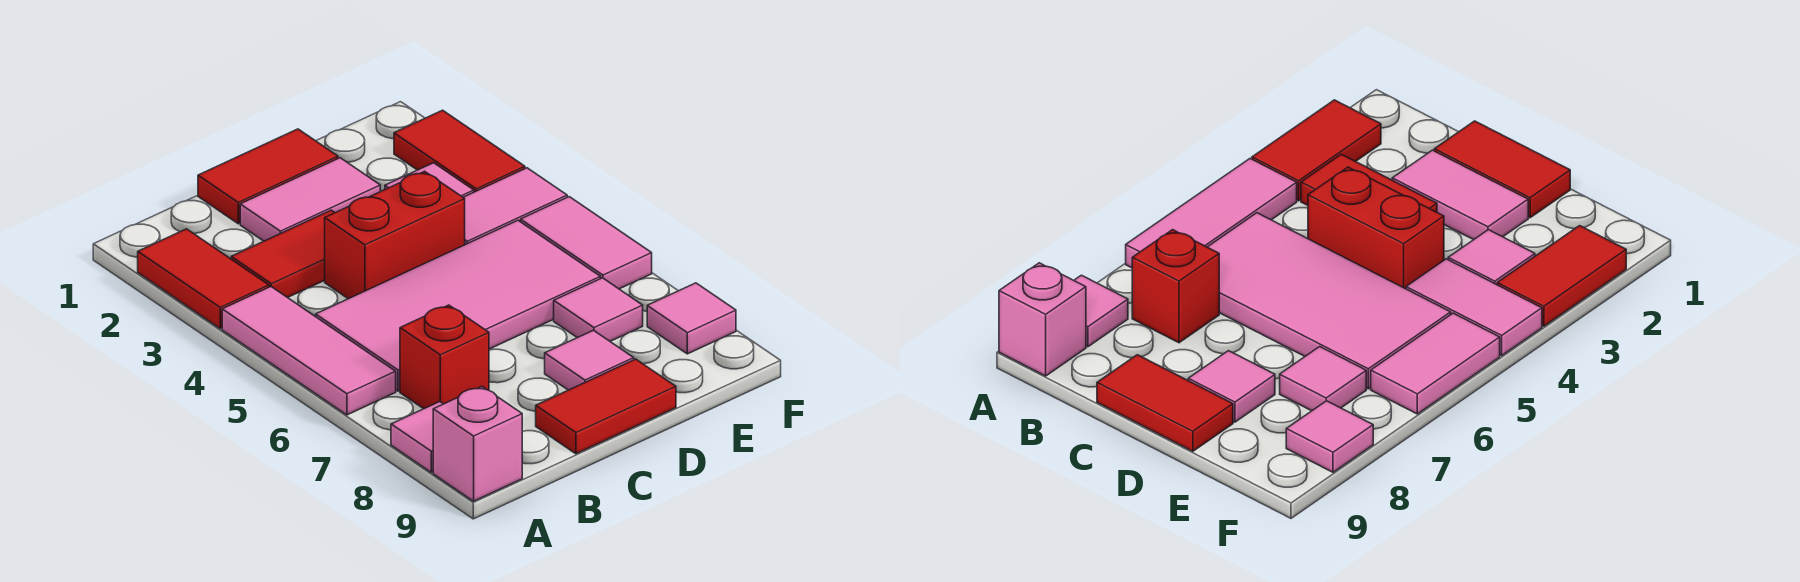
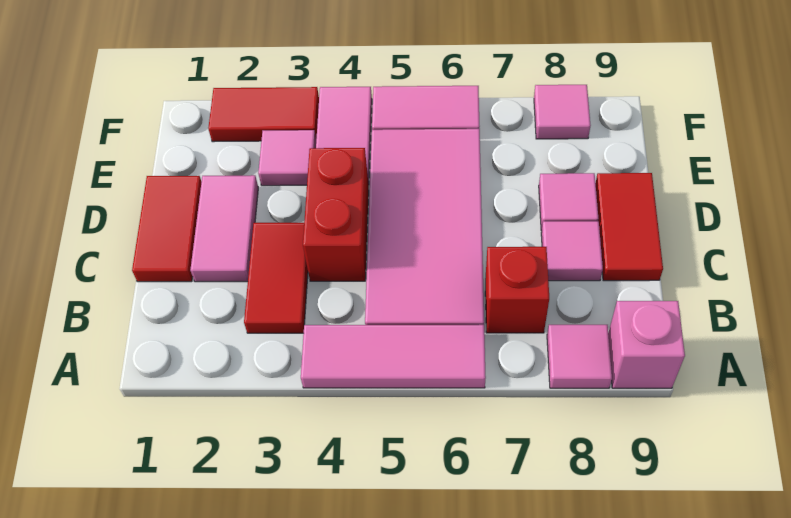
red 1x2 tile [138,229,269,329] -> none
pink 1x1 tile [554,278,643,342] -> pink 1x1 tile moved to [541,221,603,281]

